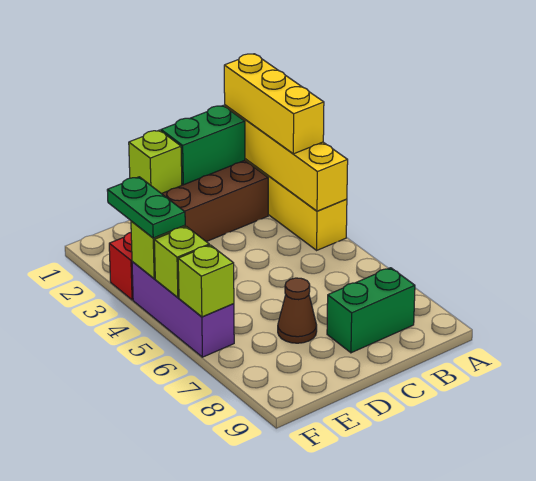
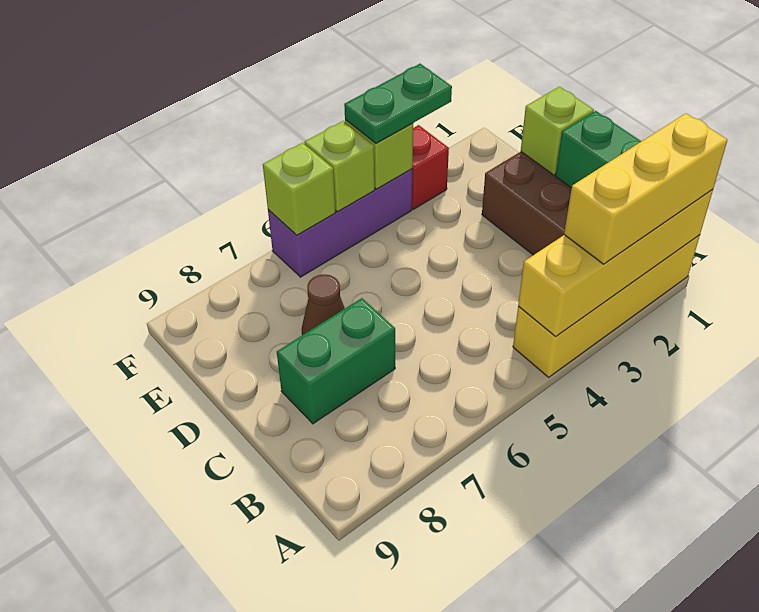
green 1x2 brick [327,268,415,353] -> green 1x2 brick turned to [277,298,395,424]

